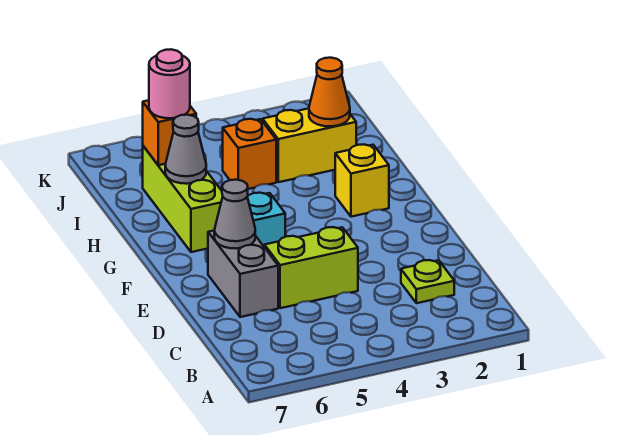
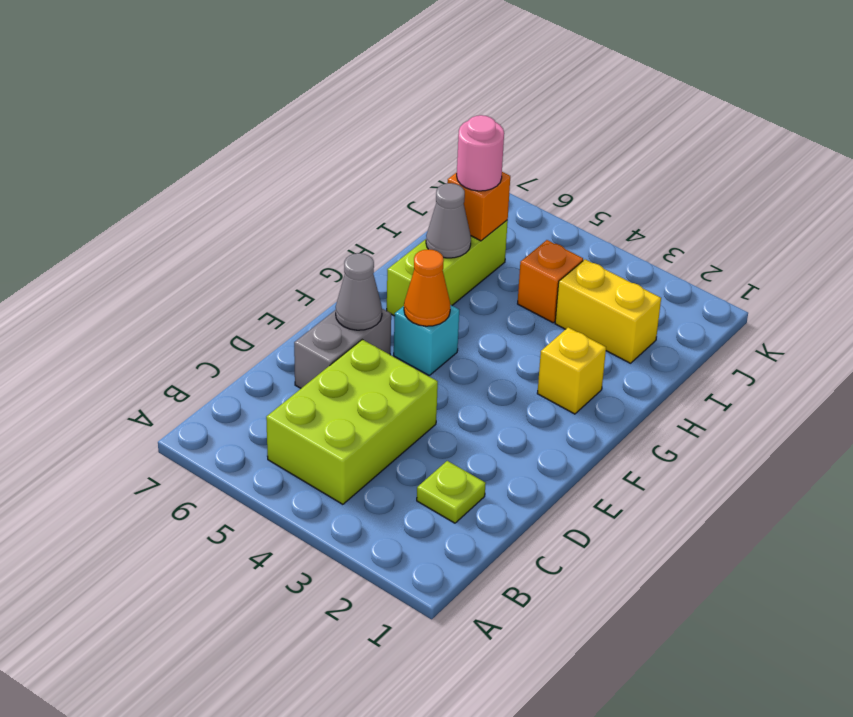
lime 1x2 brick [265,227,358,308] -> lime 2x3 brick [266,340,438,504]
orange 1x1 cone [309,58,350,126] -> orange 1x1 cone moved to [404,249,450,326]

